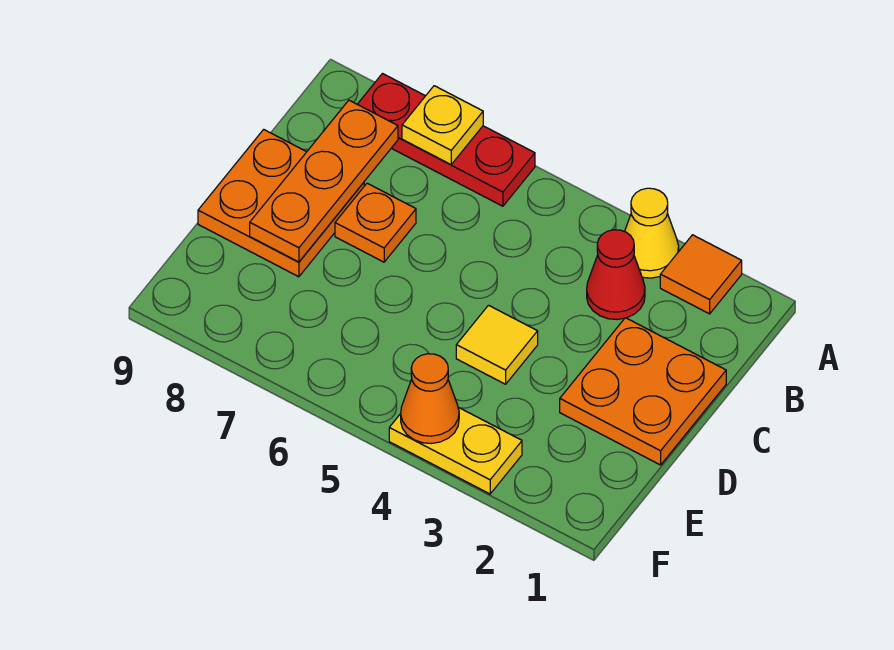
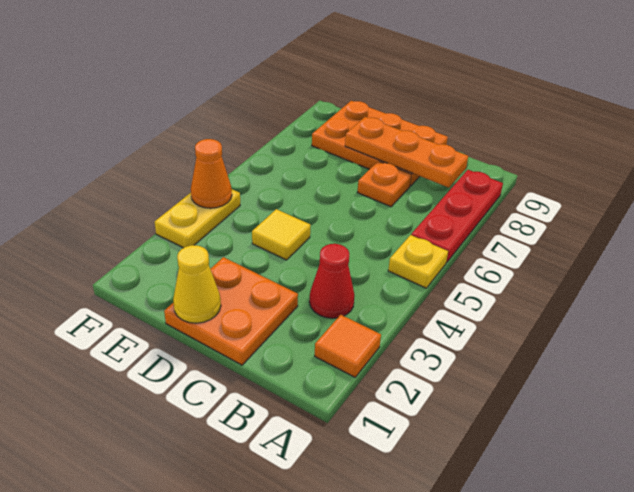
yellow 1x1 cone [625,188,679,278] -> yellow 1x1 cone moved to [173,245,221,323]
yellow 1x1 plate [402,86,483,164] -> yellow 1x1 plate moved to [388,235,448,288]
orange 2x2 plate [198,129,364,277] -> orange 2x3 plate [312,101,448,186]

